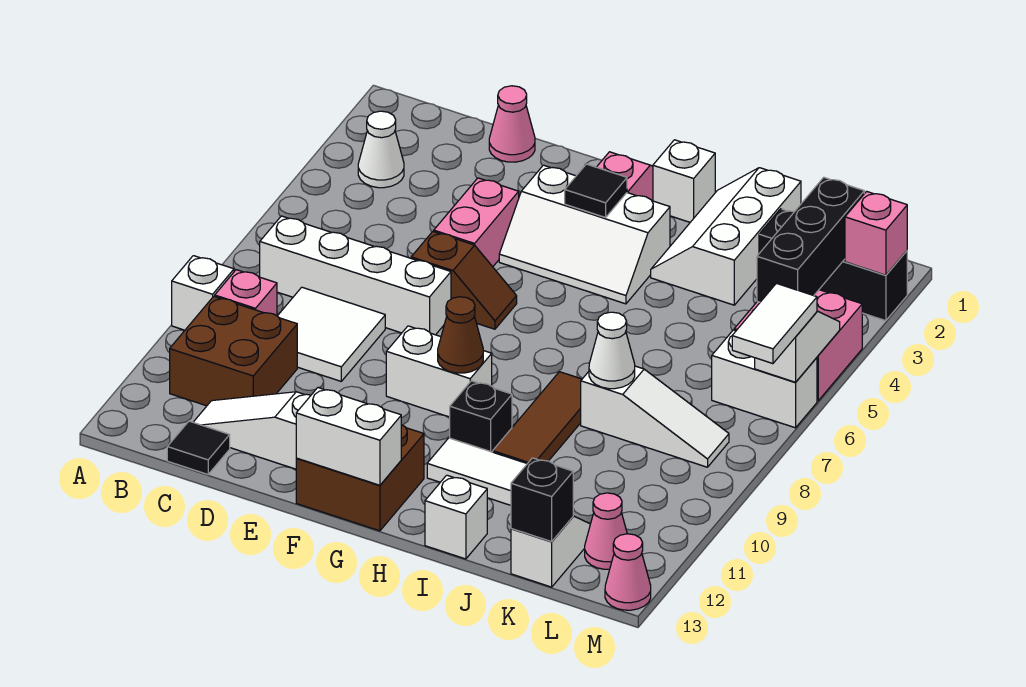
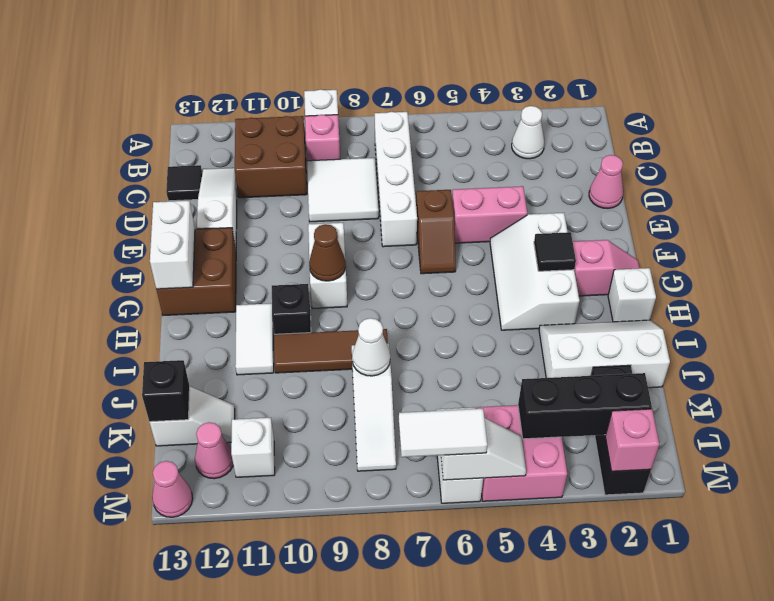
white 1x1 brick [425,475,487,559] -> white 1x1 brick moved to [231,418,275,477]

